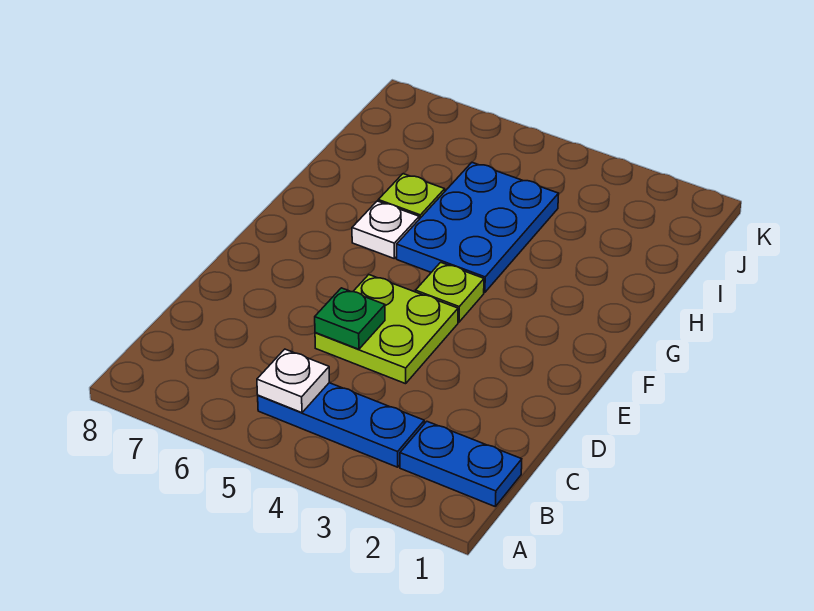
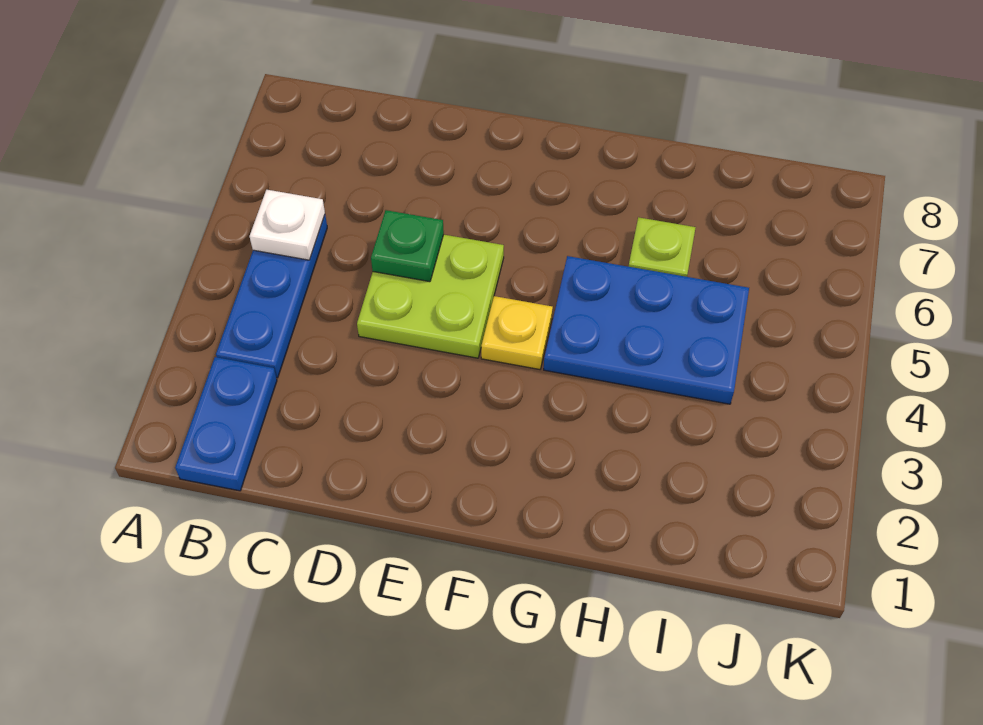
lime 1x1 plate [416,262,484,322] -> yellow 1x1 plate [481,296,553,369]
white 1x1 plate [352,201,419,259] -> none

